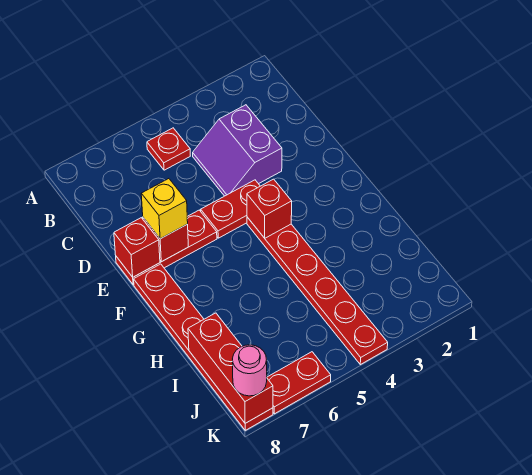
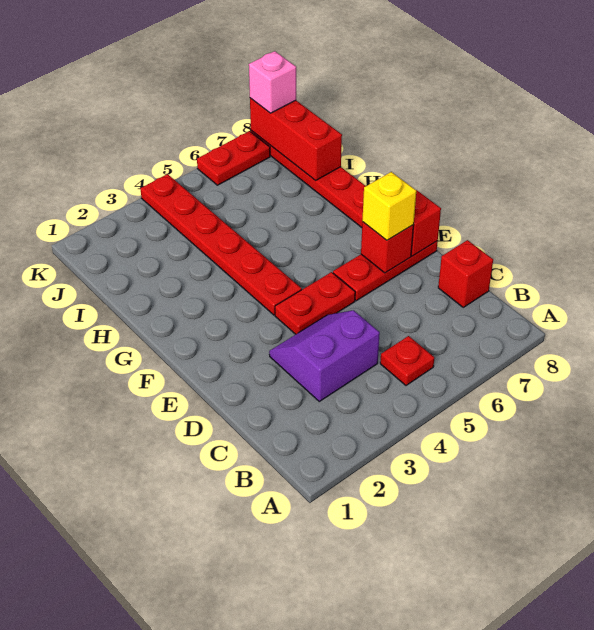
purple 2x2 slope [193,105,282,196] -> purple 2x2 slope turned to [269,310,380,401]
red 1x1 brick [247,179,292,238] -> red 1x1 brick moved to [438,240,493,307]
pink 1x1 round brick [233,345,267,396] -> pink 1x1 brick [249,51,296,113]

